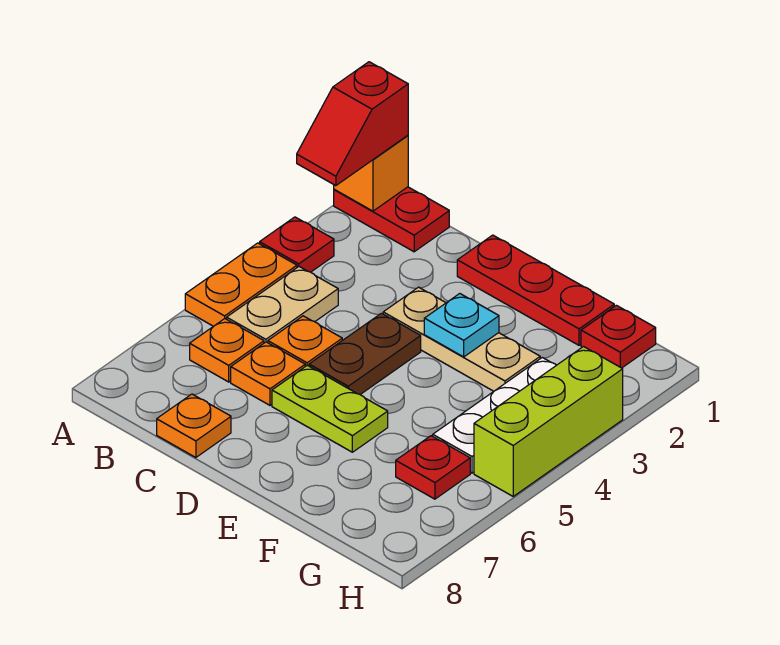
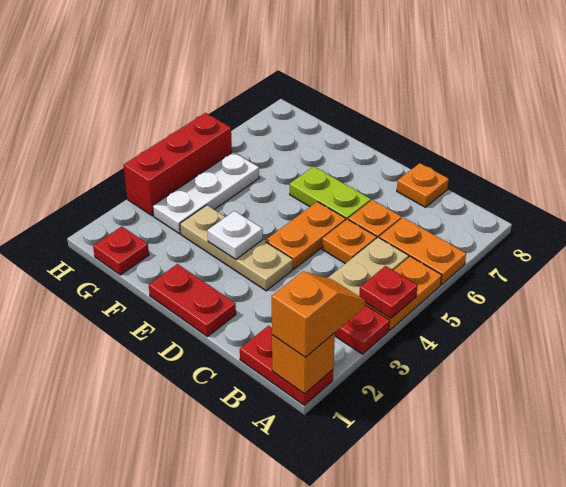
red 1x2 slope [297,62,408,186] -> orange 1x2 slope [272,271,365,357]
orange 1x1 plate [190,319,264,382] -> orange 1x2 plate [379,218,466,285]
red 1x3 plate [457,235,614,345] -> red 1x2 plate [149,264,236,336]
brown 1x2 plate [309,313,421,394] -> orange 1x2 plate [265,202,346,269]
cyan 1x1 plate [424,294,499,357] -> white 1x1 plate [207,211,263,259]
red 1x1 plate [396,436,470,499] -> red 1x1 plate moved to [359,266,418,318]
lime 1x3 brick [474,347,623,496] -> red 1x3 brick [123,113,232,216]

